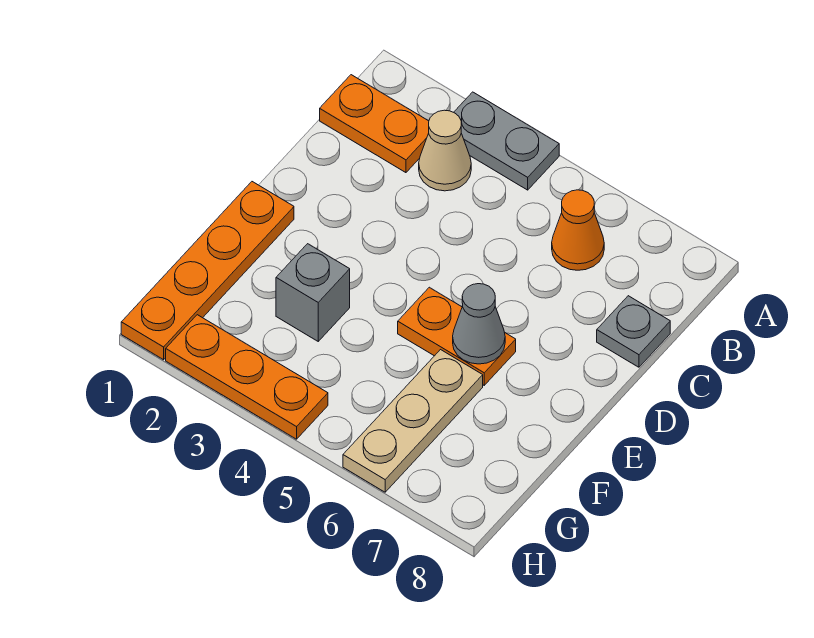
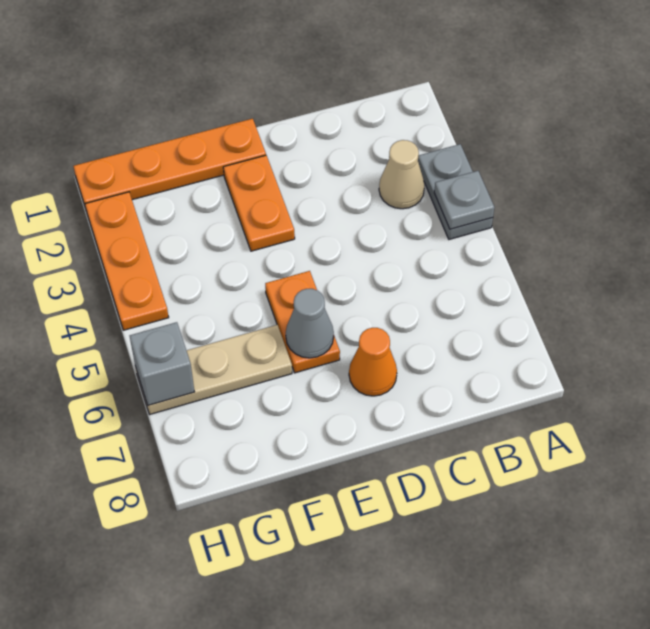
orange 1x2 plate [320,75,429,173] -> orange 1x2 plate moved to [223,155,295,251]
orange 1x1 cone [552,190,604,270] -> orange 1x1 cone moved to [349,328,397,396]
grey 1x1 plate [597,296,670,367] -> grey 1x1 plate moved to [434,171,495,229]
grey 1x1 brick [276,244,350,341] -> grey 1x1 brick moved to [130,322,194,405]

